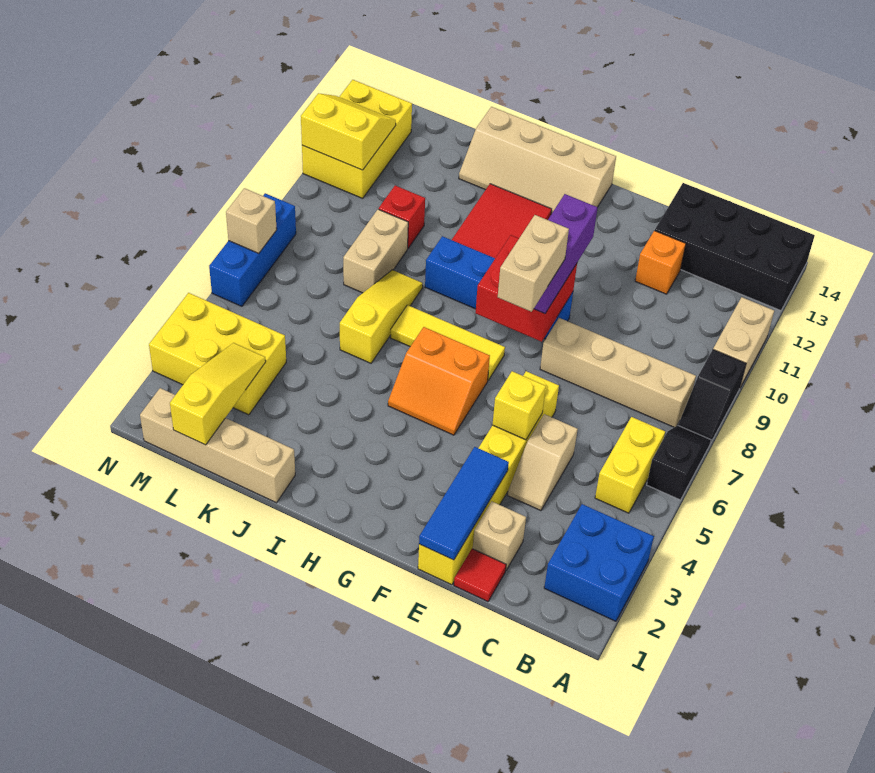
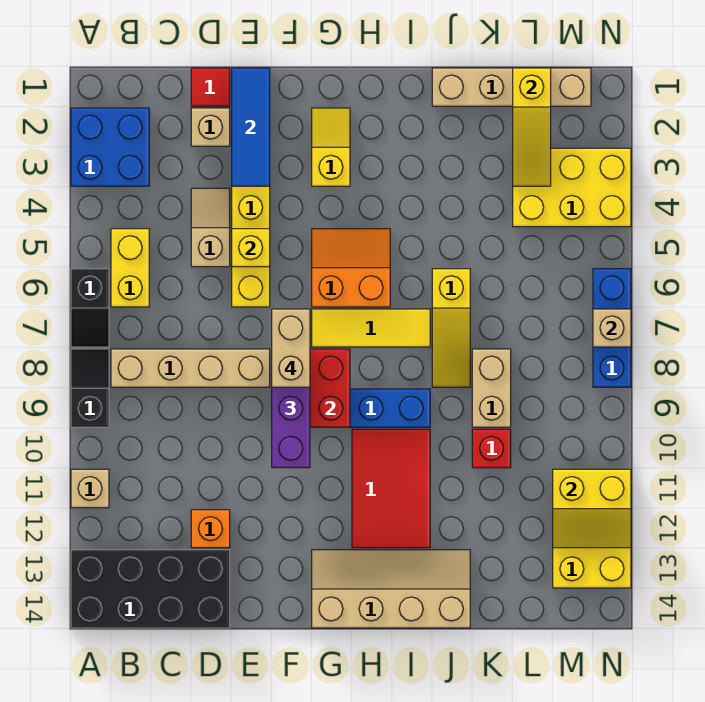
tan 1x2 brick [713,297,774,387] -> tan 1x1 brick [71,469,109,508]
none -> yellow 1x2 slope [312,108,350,186]

